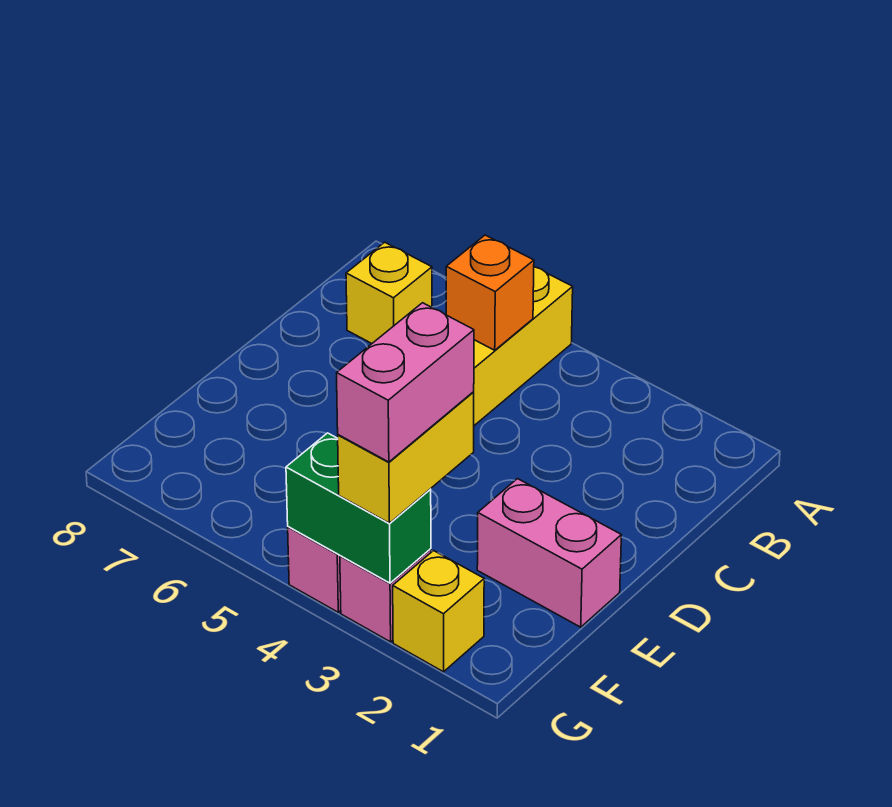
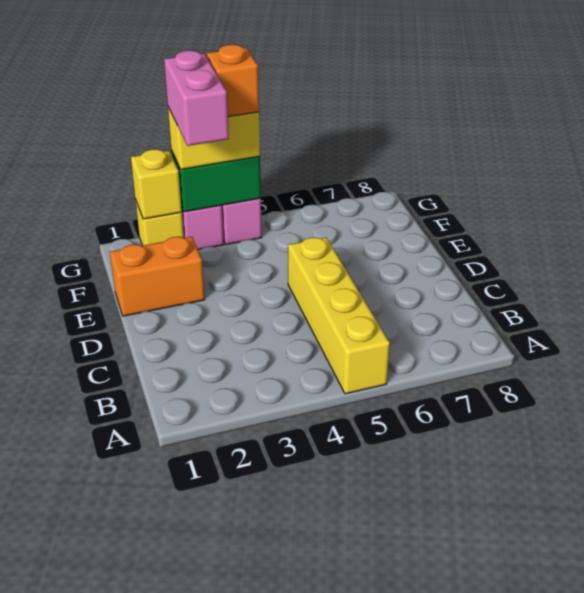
orange 1x1 brick [446,235,534,350] -> orange 1x1 brick moved to [207,45,259,117]
yellow 1x1 brick [346,242,432,343] -> yellow 1x1 brick moved to [131,149,182,219]
pink 1x2 brick [477,479,621,627] -> orange 1x2 brick [110,237,205,316]
yellow 1x2 brick [338,392,474,523] -> yellow 1x2 brick turned to [168,107,260,170]

